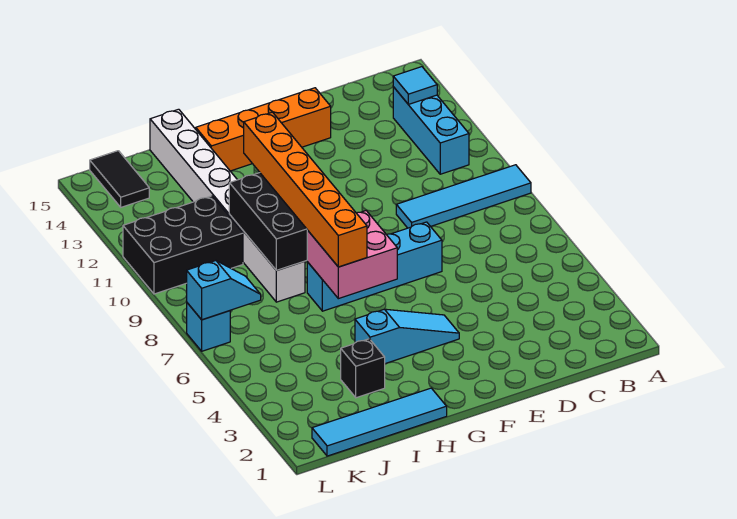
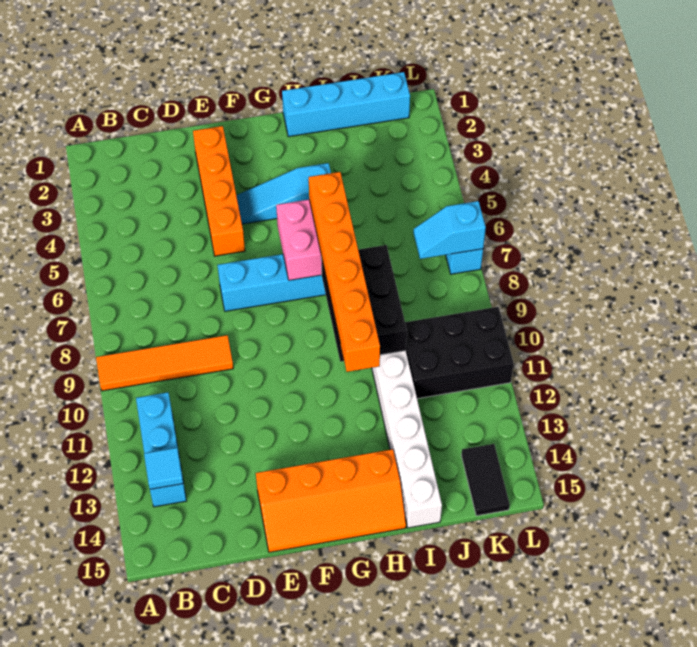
cyan 1x4 tile [396,165,531,228] -> orange 1x4 tile [96,335,233,391]
none -> orange 1x4 brick [193,126,245,256]
cyan 1x4 tile [312,388,447,456] -> cyan 1x4 brick [282,72,410,137]
black 1x1 brick [341,339,385,398] -> none

